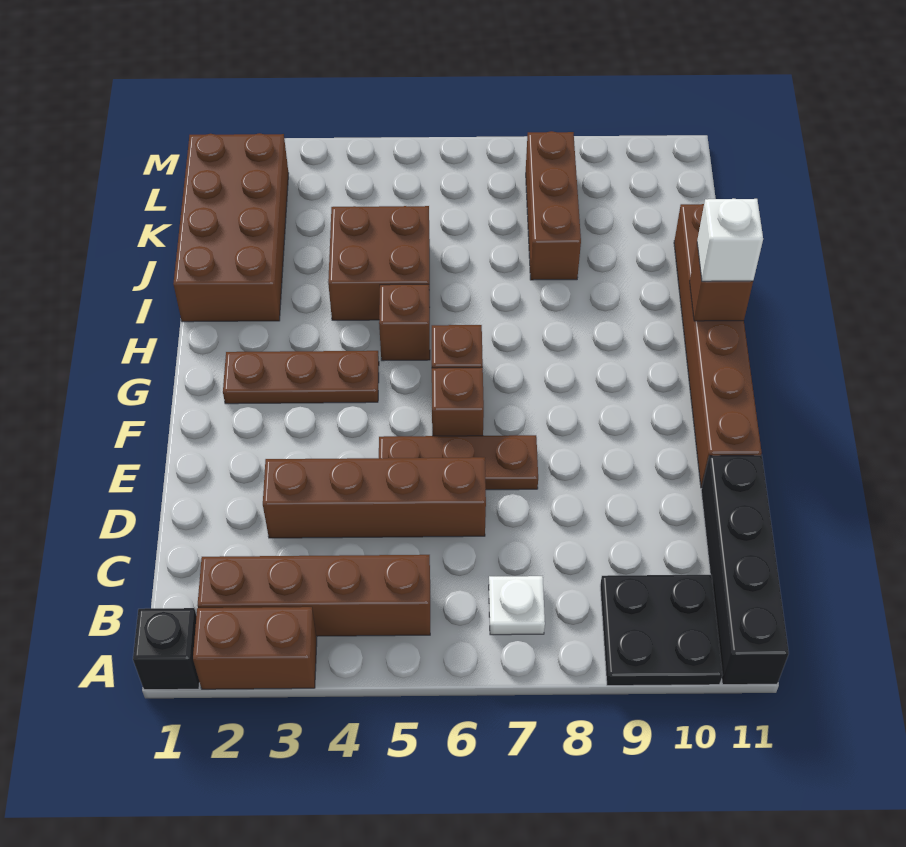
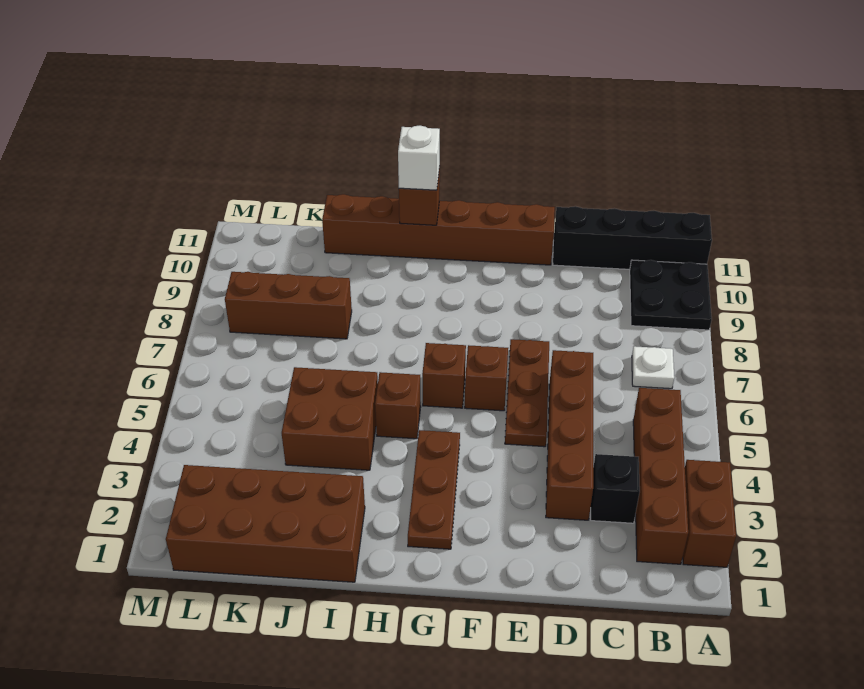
black 1x1 brick [133,608,200,690] -> black 1x1 brick moved to [591,454,640,523]

